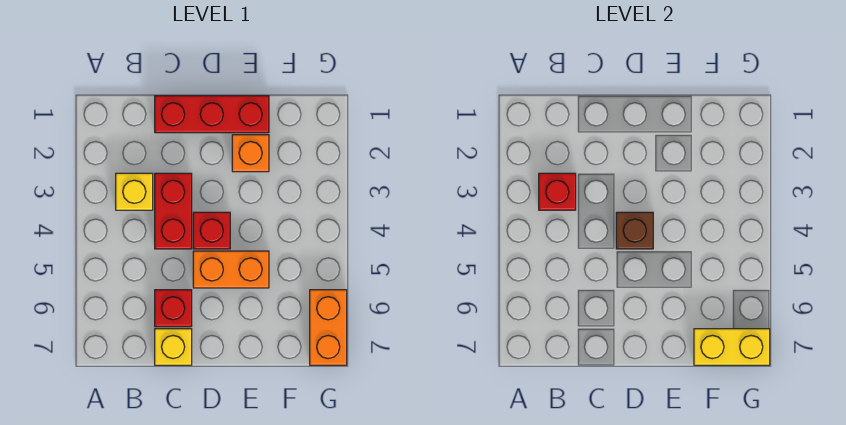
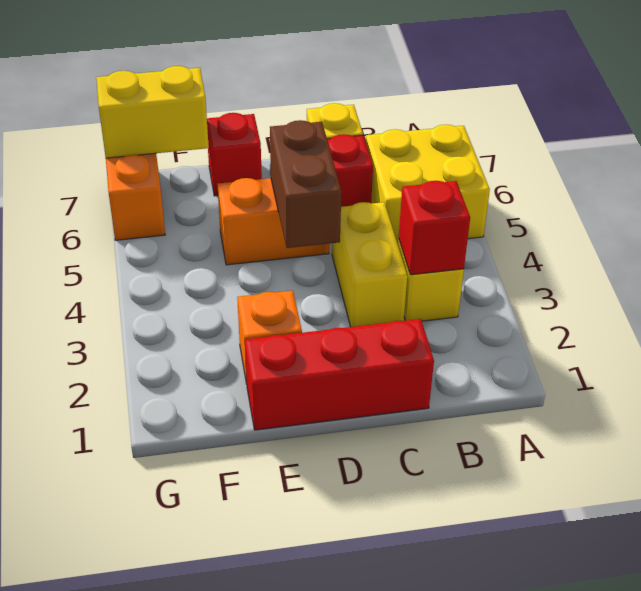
none -> yellow 2x2 brick [366,125,490,244]
red 1x2 brick [155,173,192,249] -> yellow 1x2 brick [332,202,407,327]
red 1x1 brick [193,212,230,249] -> red 1x1 brick moved to [207,113,262,196]
brown 1x1 brick [616,212,653,249] -> brown 1x2 brick [270,120,341,248]

